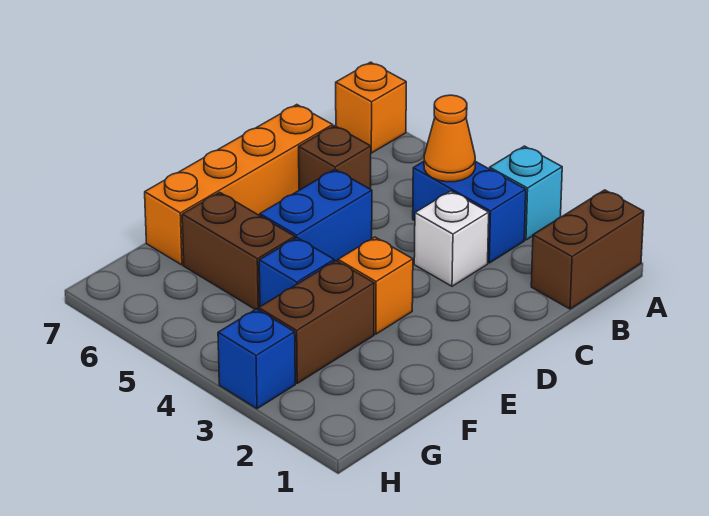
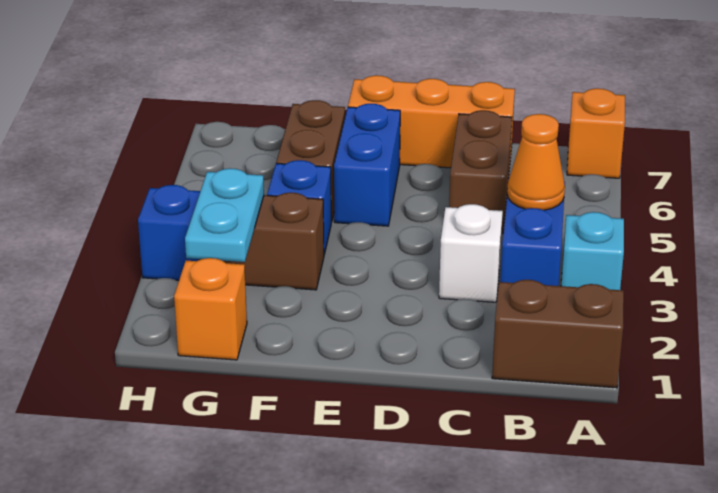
brown 1x1 brick [299,126,371,190] -> brown 1x2 brick [449,110,512,234]
orange 1x4 brick [145,105,333,265] -> orange 1x3 brick [348,75,515,168]
blue 1x2 brick [260,170,372,261] -> blue 1x2 brick turned to [334,104,400,226]
orange 1x1 brick [338,237,413,334] -> orange 1x1 brick moved to [174,258,247,360]
none -> cyan 1x2 plate [185,168,264,262]

